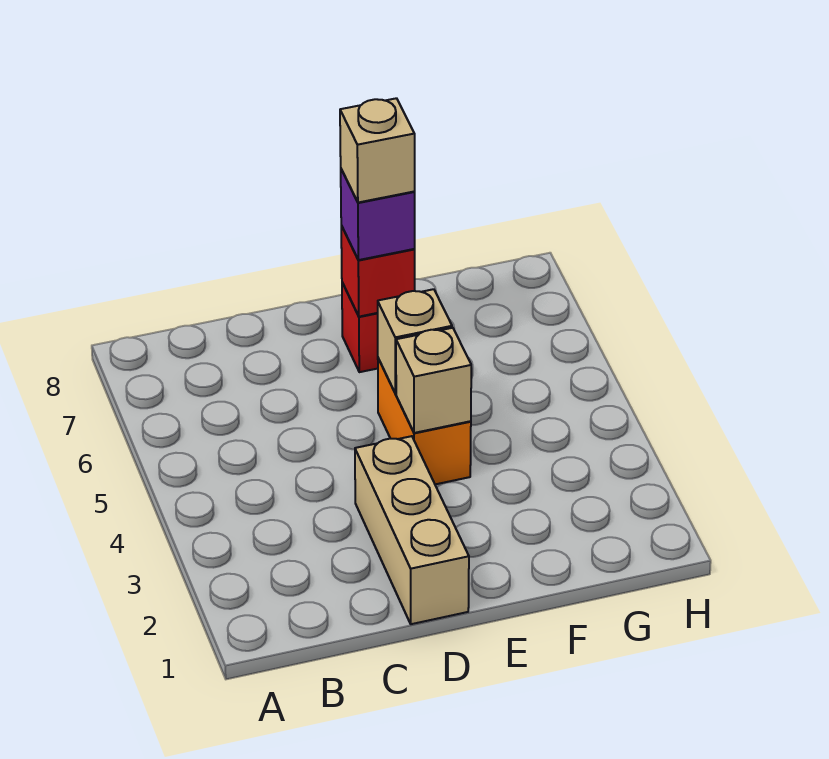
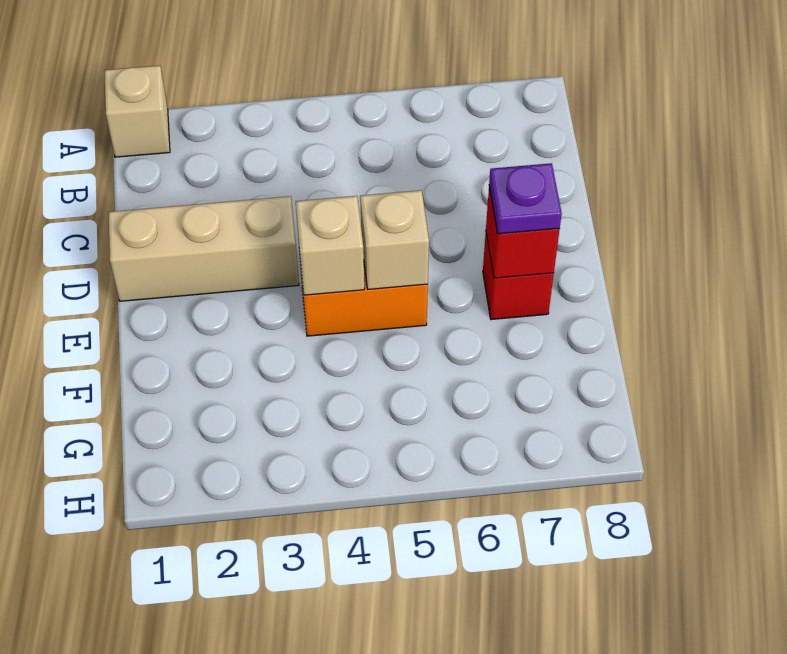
purple 1x1 brick [341,169,415,260] -> purple 1x1 plate [489,163,562,234]
tan 1x1 brick [340,98,415,203] -> tan 1x1 brick moved to [104,66,170,157]

